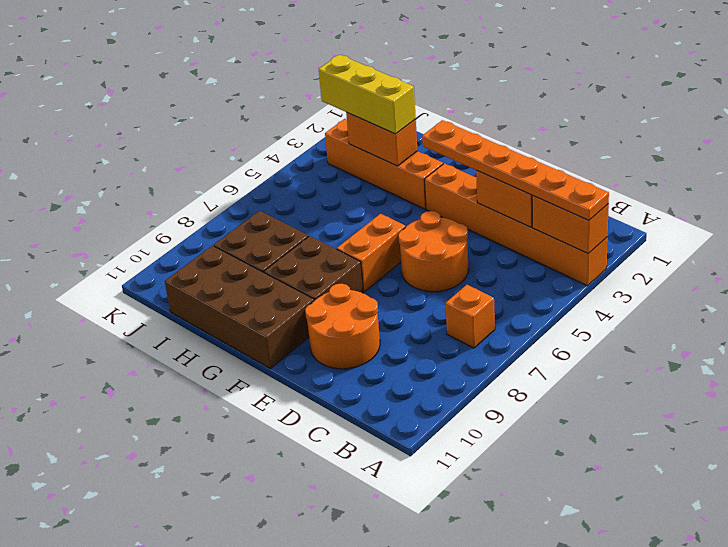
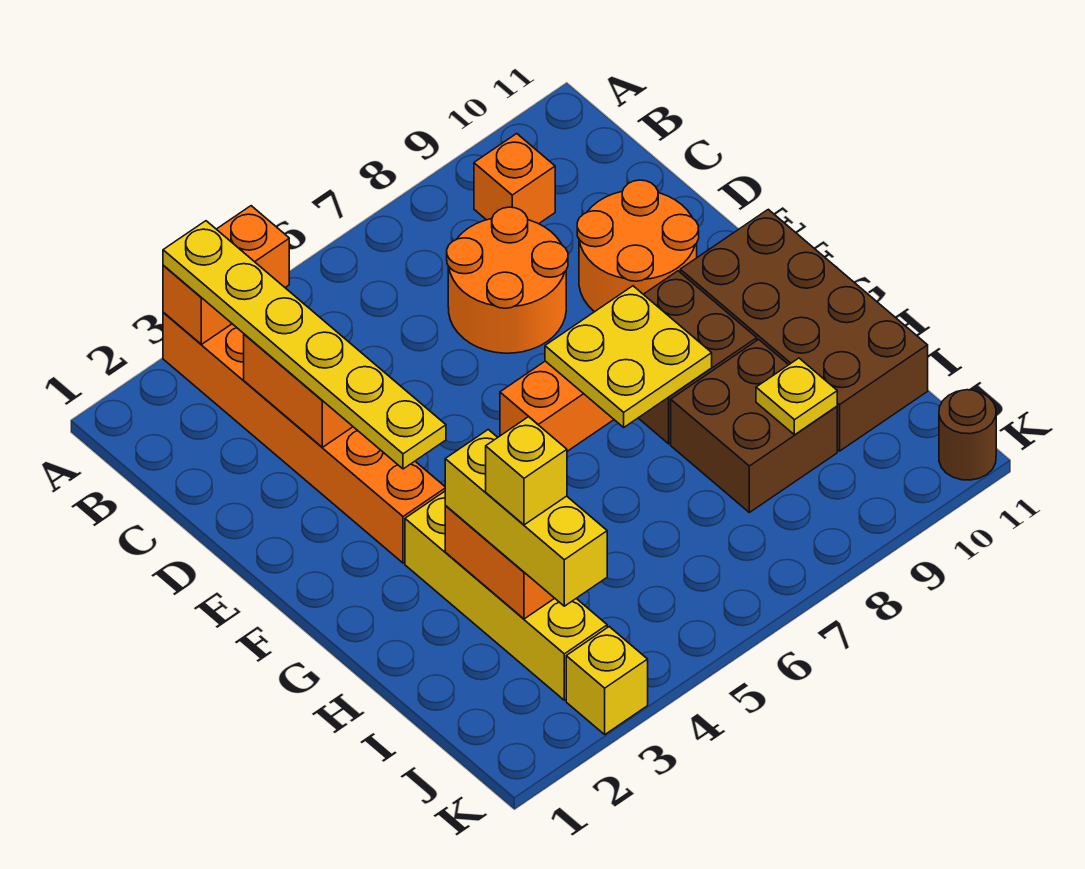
orange 1x2 brick [532,196,609,254] -> orange 1x2 brick turned to [163,206,289,344]
orange 1x6 plate [422,120,609,221] -> yellow 1x6 plate [163,221,446,469]
orange 1x1 brick [446,285,495,348] -> orange 1x1 brick moved to [474,134,555,224]
orange 2x2 round brick [398,211,469,292] -> orange 2x2 round brick moved to [447,207,568,353]
none -> yellow 2x2 plate [545,286,712,427]
orange 1x4 brick [325,119,443,209] -> yellow 1x4 brick [405,491,607,700]
none -> yellow 1x1 brick [486,417,567,525]
none -> yellow 1x1 plate [756,358,837,435]
none -> yellow 1x1 brick [566,627,648,734]
none -> brown 1x1 round brick [939,390,996,480]

